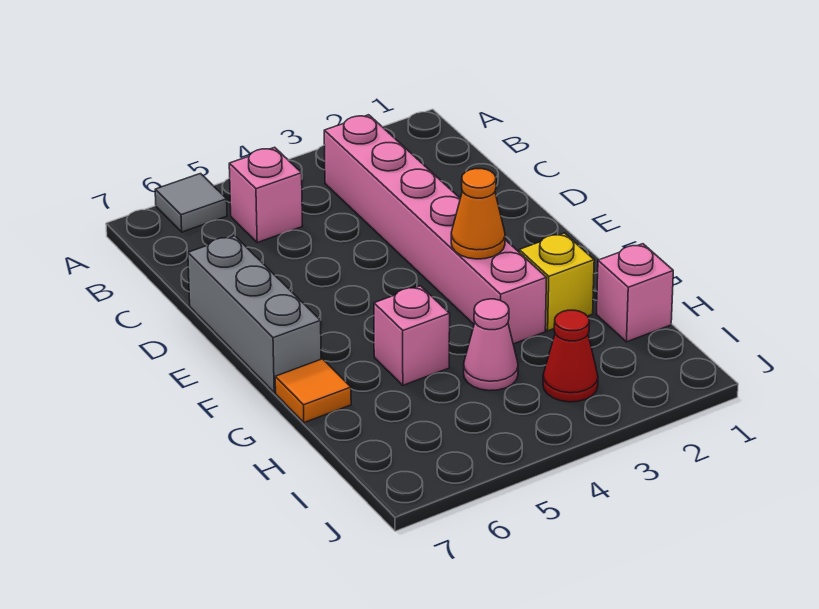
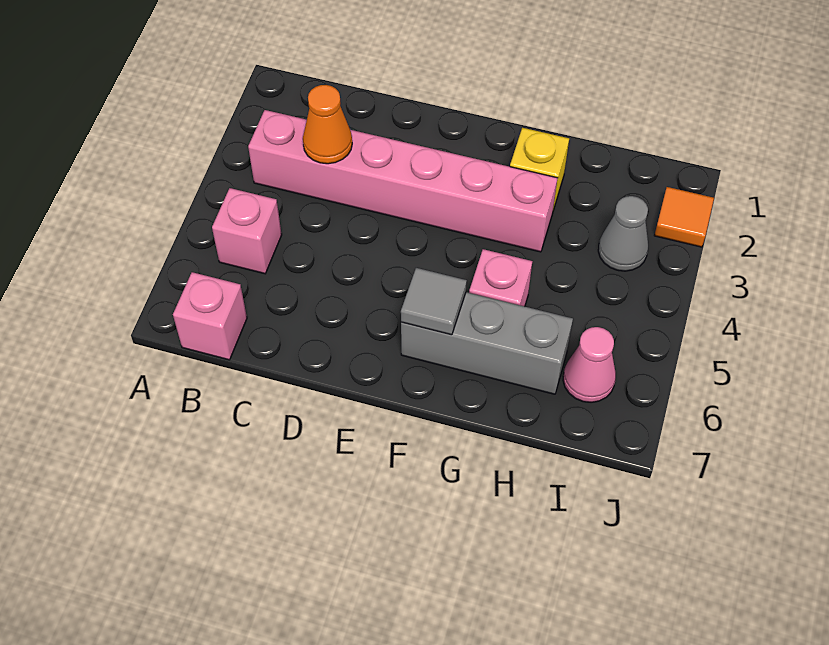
grey 1x1 tile [155,174,227,232] -> grey 1x1 tile moved to [401,268,467,335]
grey 1x3 brick [188,236,321,393] -> grey 1x3 brick moved to [401,292,573,394]
orange 1x1 cone [451,169,505,259] -> orange 1x1 cone moved to [303,85,352,164]
orange 1x1 tile [275,359,351,423] -> orange 1x1 tile moved to [654,187,714,247]
pink 1x1 brick [596,244,673,342] -> pink 1x1 brick moved to [173,272,247,360]
pink 1x1 cone [464,299,518,391] -> pink 1x1 cone moved to [563,327,616,402]
red 1x1 cone [543,310,598,402] -> grey 1x1 cone [598,196,648,271]

